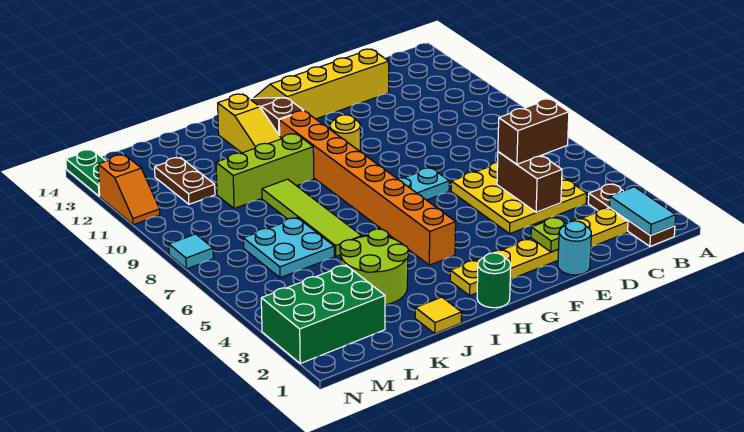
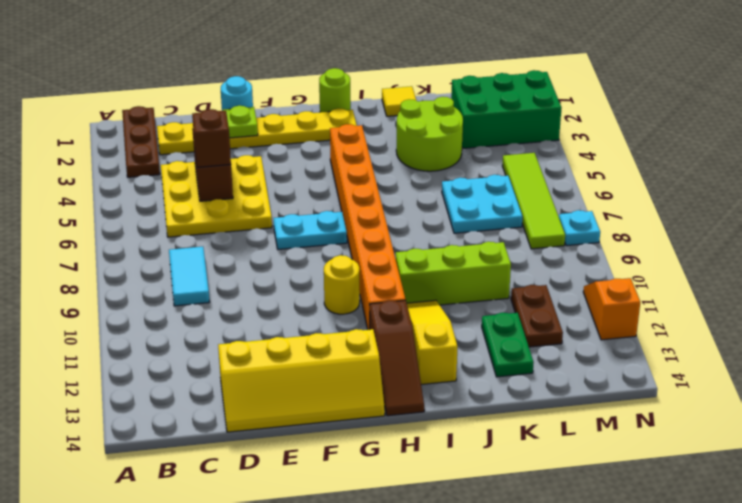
cyan 1x2 tile [609,187,676,235] -> cyan 1x2 tile moved to [169,247,209,306]
brown 1x2 brick [498,99,569,164] -> brown 1x1 brick [192,109,231,167]
green 1x1 round brick [477,253,511,308] -> lime 1x1 round brick [319,68,351,112]
lime 1x4 tile [262,179,362,256] -> lime 1x4 tile moved to [502,153,565,249]
cyan 1x1 tile [169,234,213,269] -> cyan 1x1 plate [559,210,600,246]
green 1x2 plate [66,150,106,196] -> green 1x2 plate moved to [482,313,534,377]

